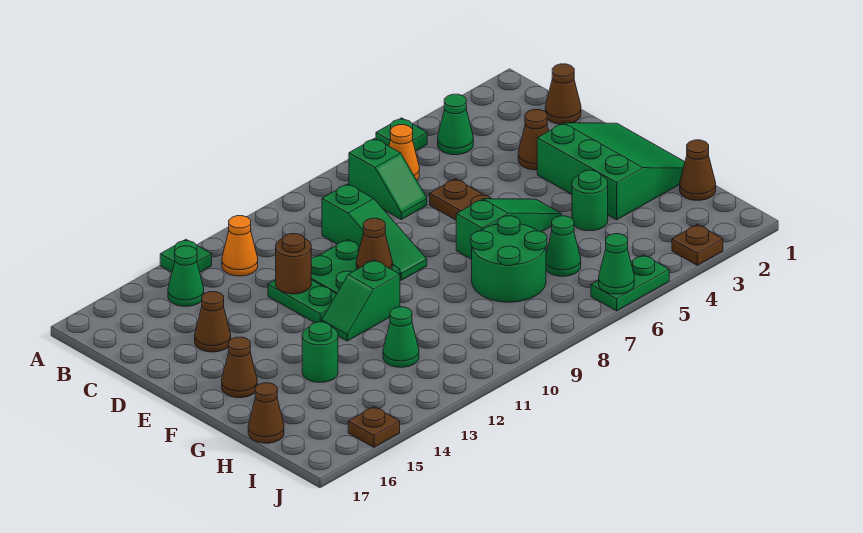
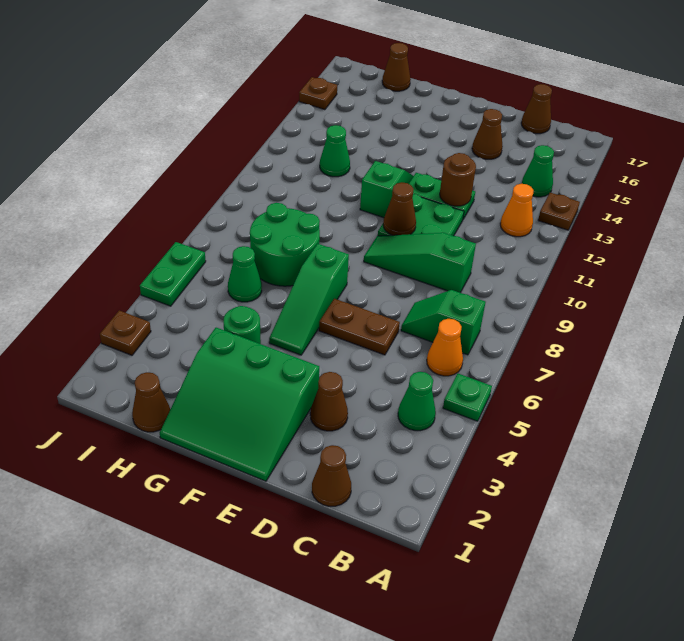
green 1x1 plate [160,239,212,272] -> brown 1x1 plate [538,192,580,230]
brown 1x1 cone [222,337,257,398] -> brown 1x1 cone moved to [521,84,552,134]
green 1x1 round brick [302,322,338,382] -> none
green 1x1 cone [599,234,634,294] -> none

